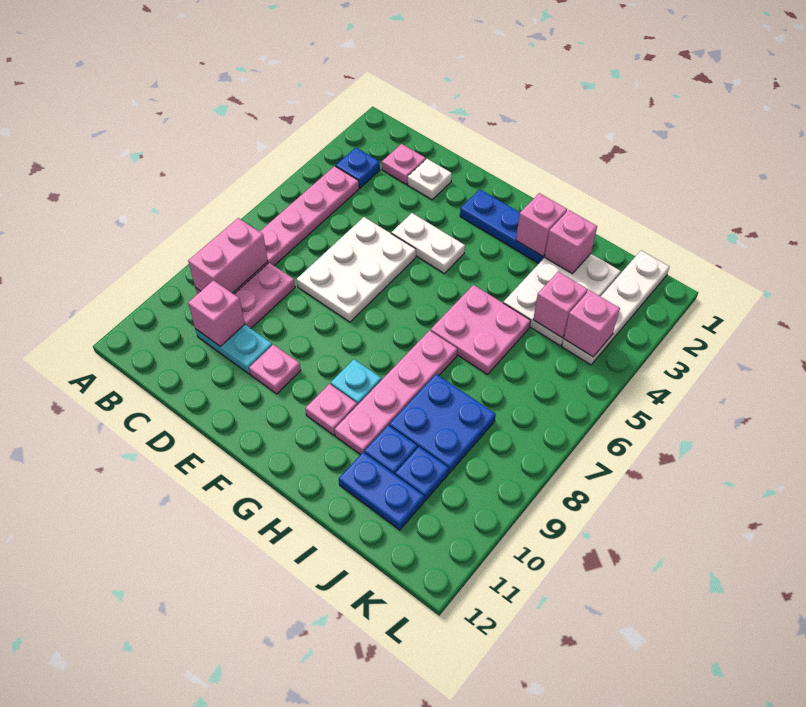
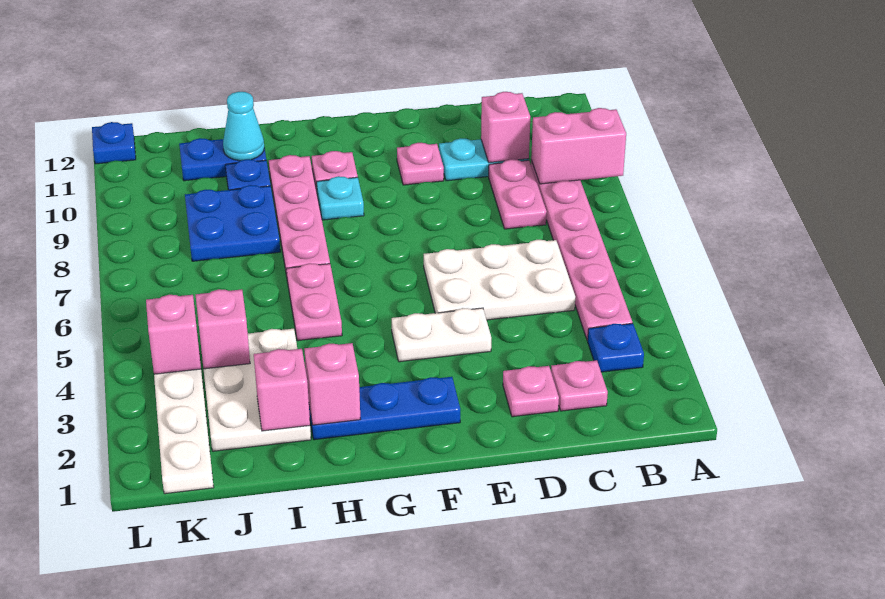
pink 1x2 brick [188,218,268,293] -> pink 1x2 brick turned to [531,108,626,184]
white 1x1 plate [408,159,452,200] -> pink 1x1 plate [503,366,559,417]
white 2x3 plate [297,217,416,322] -> white 2x3 plate turned to [424,240,575,320]
pink 2x2 plate [431,285,531,374] -> pink 1x2 plate [287,263,342,341]
none -> cyan 1x1 cone [223,92,264,161]
blue 1x1 plate [395,447,449,501] -> blue 1x1 plate moved to [92,122,136,164]

